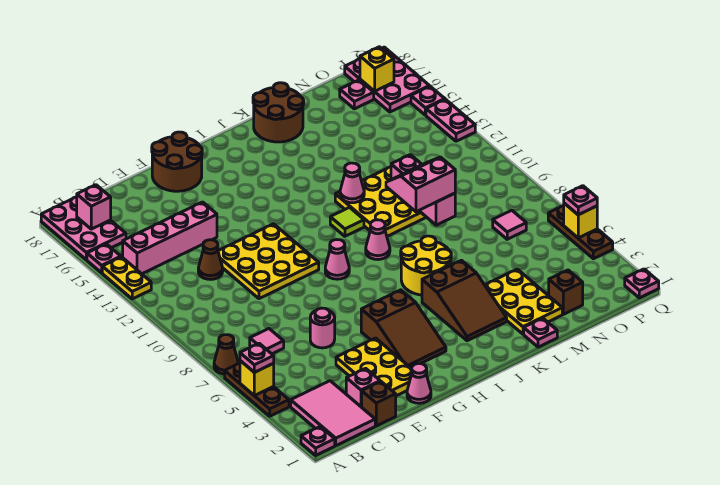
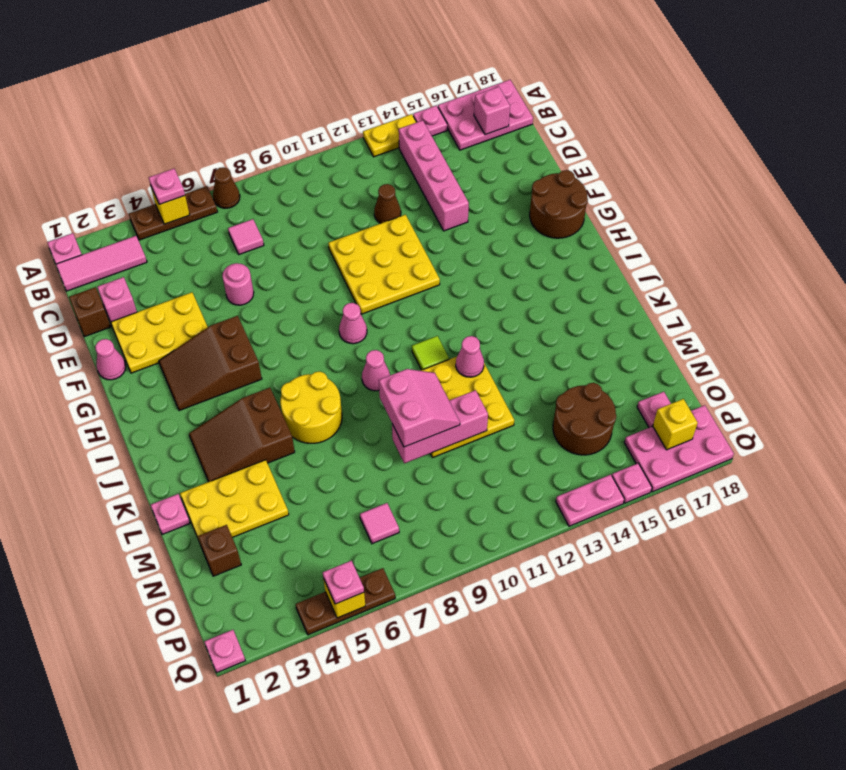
pink 2x3 tile [291,381,375,445] -> pink 1x3 tile [56,236,147,291]
brown 2x2 round brick [253,83,304,142] -> brown 2x2 round brick moved to [553,383,616,455]

